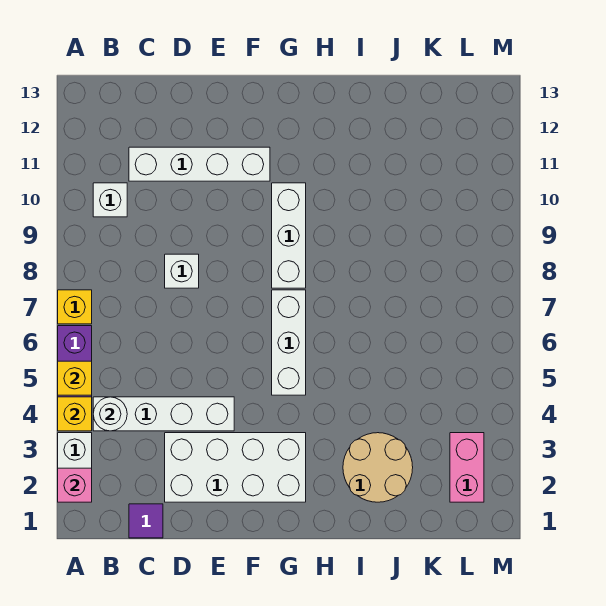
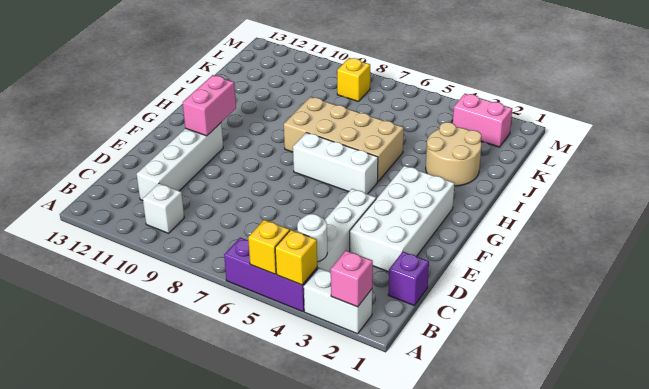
yellow 1x1 brick [58,290,92,324] -> yellow 1x1 brick moved to [337,58,370,102]
purple 1x1 tile [129,504,163,538] -> purple 1x1 brick [388,252,429,306]
white 1x1 brick [165,254,199,288] -> none
none -> pink 1x2 brick [183,75,236,136]
white 1x3 brick [272,183,306,288] -> none
none -> tan 2x4 brick [284,97,404,182]

